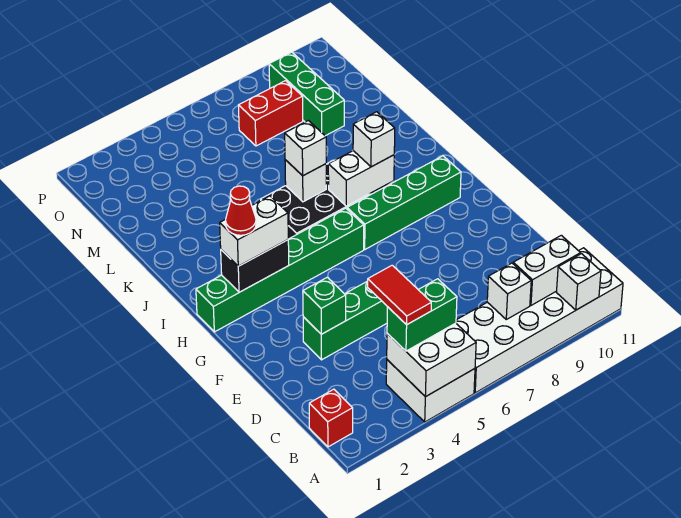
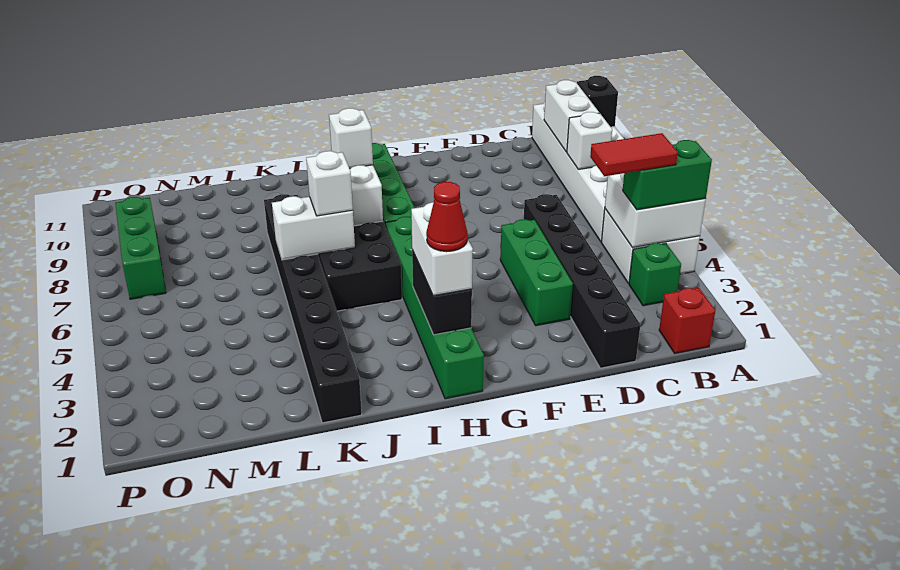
white 1x1 brick [556,254,601,310] -> black 1x1 brick [577,76,618,127]
green 1x2 brick [387,279,457,351] -> green 1x2 brick turned to [623,140,712,210]
none -> black 1x6 brick [524,194,640,368]
green 1x1 brick [303,277,346,334] -> green 1x1 brick moved to [629,243,681,306]
white 1x1 brick [285,160,326,202] -> white 1x2 brick [272,196,355,260]
none -> black 1x8 brick [264,194,362,423]
green 1x3 brick [269,52,344,136] -> green 1x3 brick turned to [115,197,166,299]
red 1x2 brick [238,81,303,146] -> none

